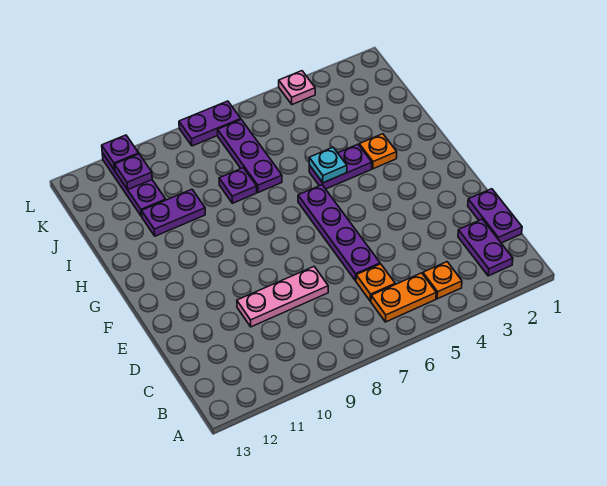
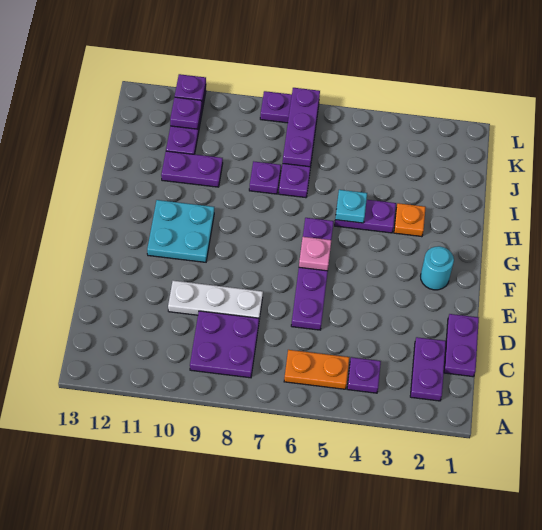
orange 1x1 plate [423,262,462,299] -> purple 1x1 plate [347,357,381,393]
none -> purple 2x2 plate [190,311,259,378]
orange 1x1 plate [356,264,395,301] -> none
pink 1x3 plate [237,267,328,327] -> white 1x3 plate [168,281,263,319]
none -> cyan 1x1 round brick [421,246,454,290]
none -> cyan 2x2 plate [147,200,214,262]
none -> purple 1x3 plate [283,88,320,167]
pink 1x1 plate [279,71,315,104] -> pink 1x1 plate moved to [299,237,331,271]

